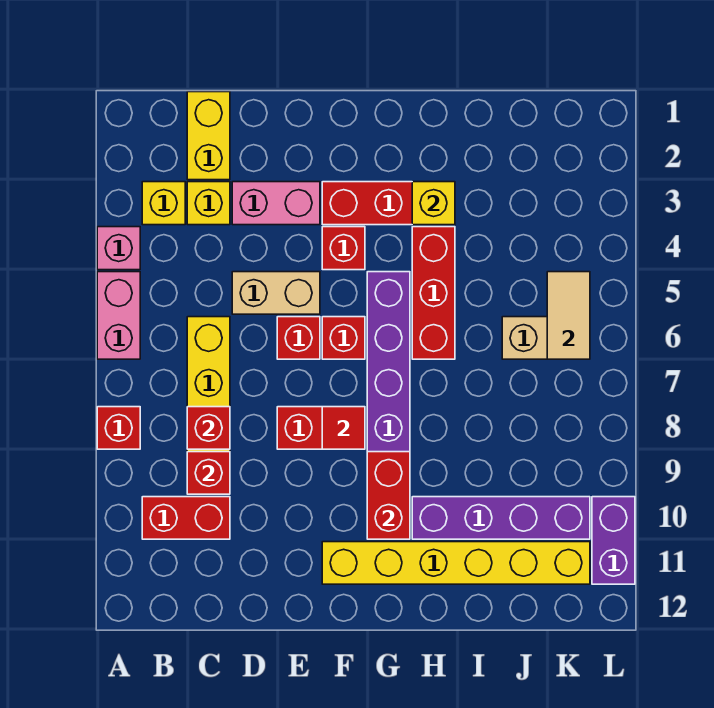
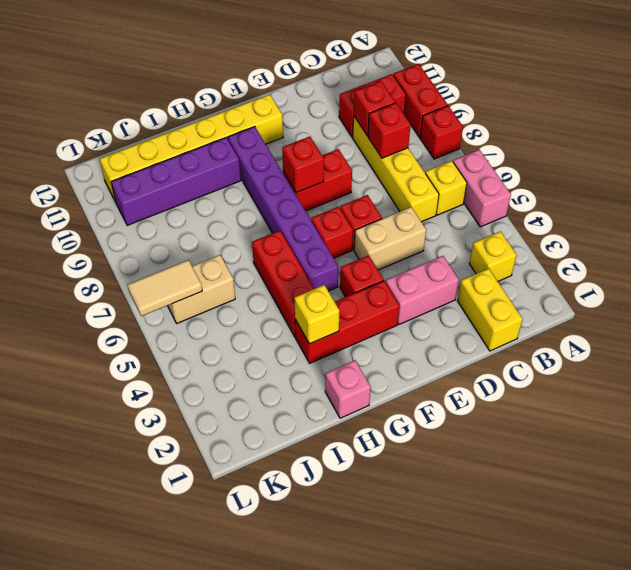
pink 1x1 brick [97,227,140,270] -> pink 1x1 brick moved to [325,360,371,418]
yellow 1x1 brick [187,182,230,225] -> yellow 1x1 brick moved to [425,161,467,215]
red 1x1 tile [322,407,365,449] -> red 1x1 brick [282,137,324,193]
red 1x2 brick [367,452,410,539] -> red 1x2 brick moved to [393,64,448,137]
tan 1x2 tile [547,272,590,359] -> tan 1x2 tile turned to [128,260,202,316]
purple 1x2 brick [592,497,635,584] -> none

